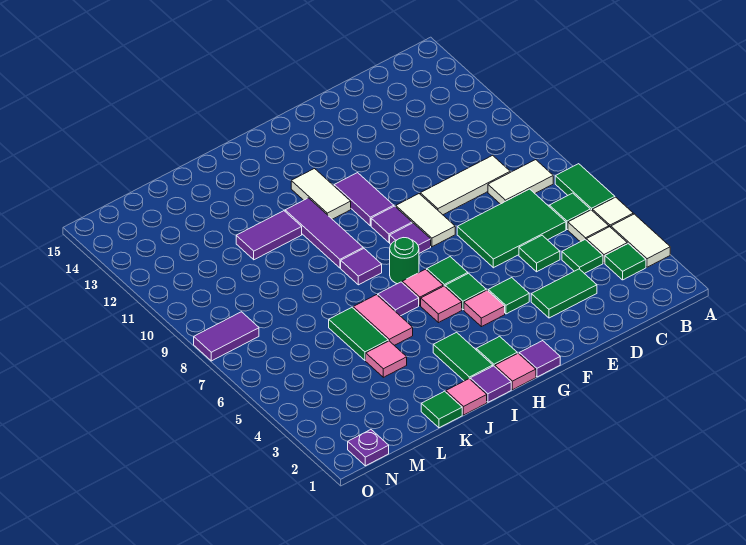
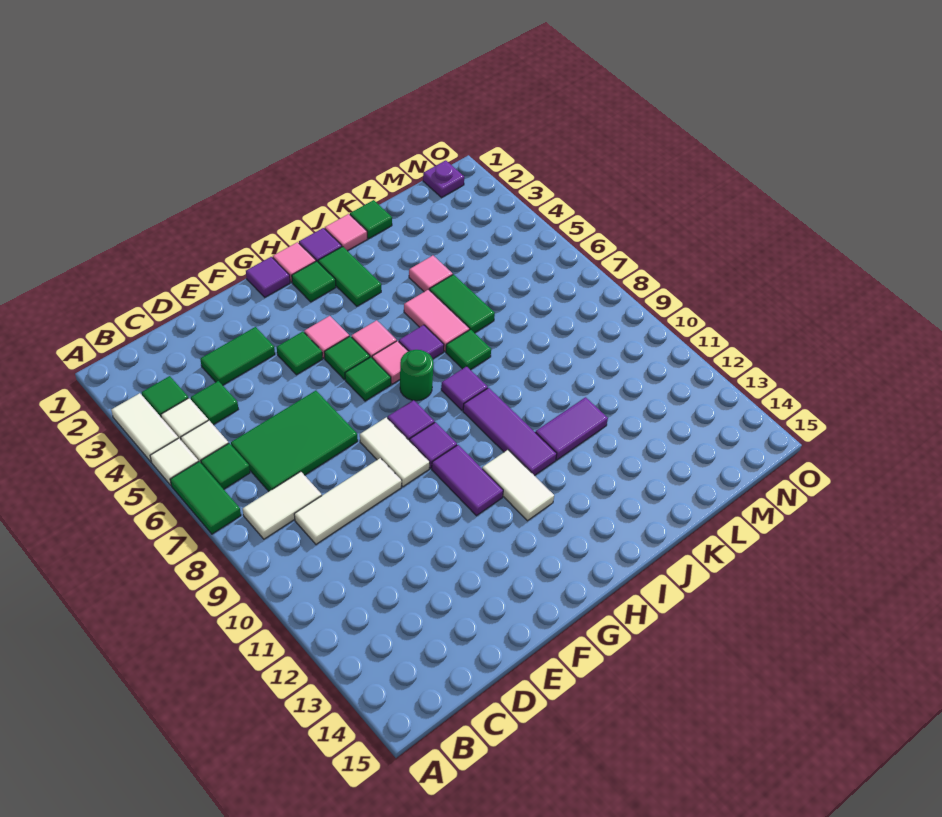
green 1x1 tile [519,235,560,272] -> green 1x1 tile moved to [446,329,491,370]
purple 1x2 tile [194,312,259,361] -> none

